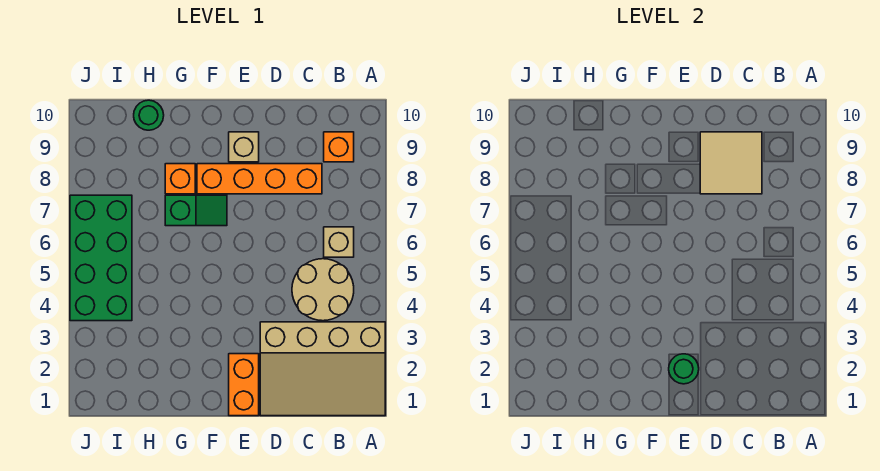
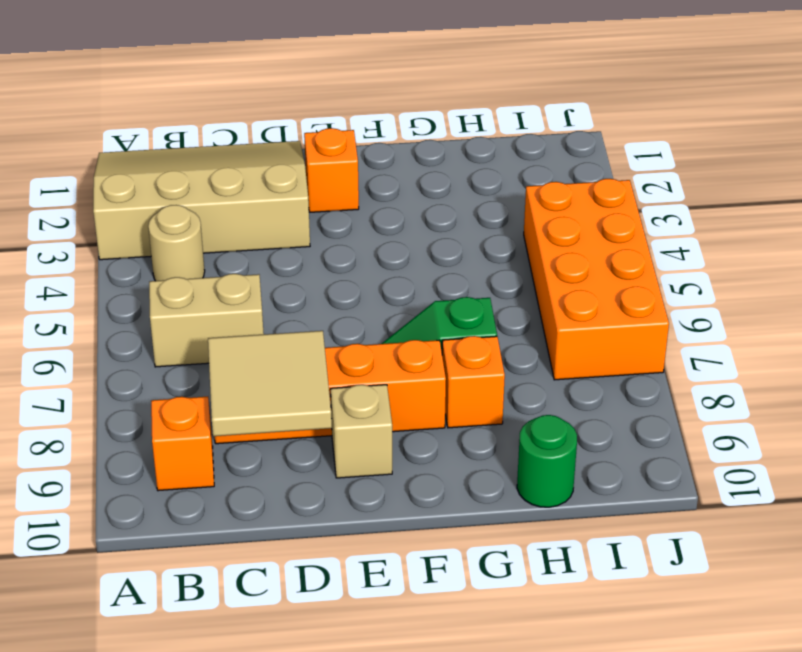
tan 2x2 round brick [292,259,354,321] -> tan 1x1 round brick [148,205,205,281]
tan 1x1 brick [324,227,354,257] -> tan 1x2 brick [149,274,264,367]
orange 1x2 brick [229,354,259,416] -> orange 1x1 brick [304,128,359,212]
green 1x1 round brick [669,354,699,384] -> none
green 2x4 brick [70,195,132,321] -> orange 2x4 brick [524,179,669,380]

